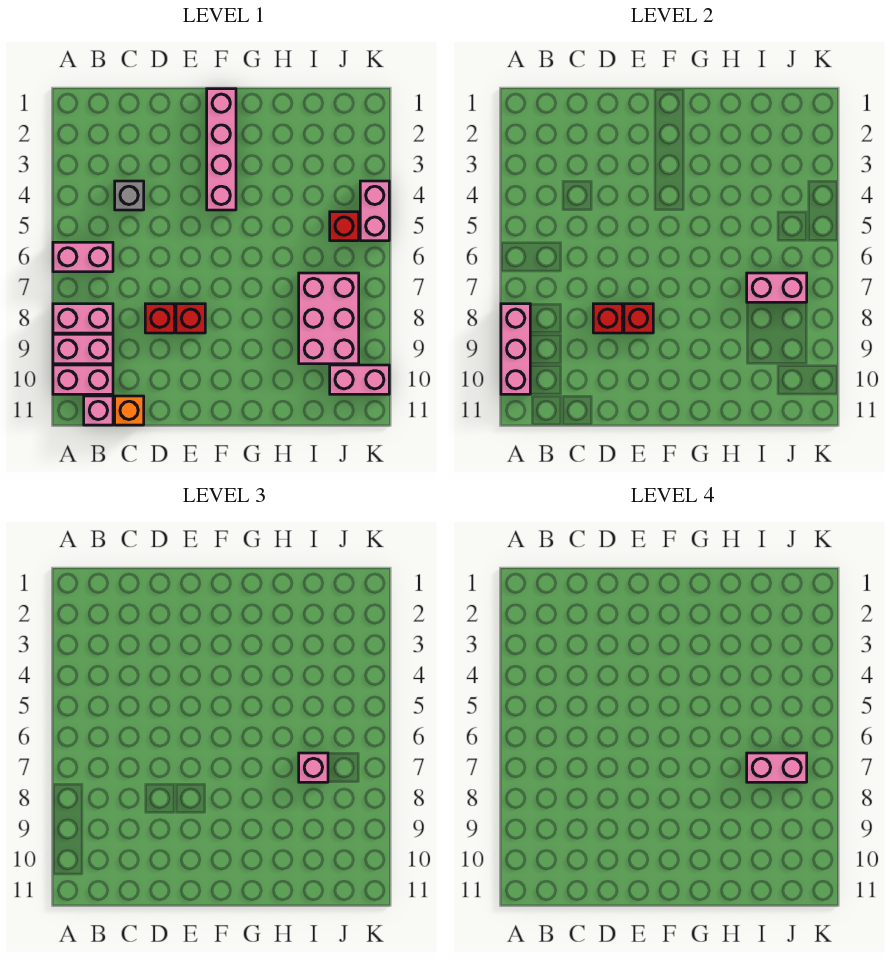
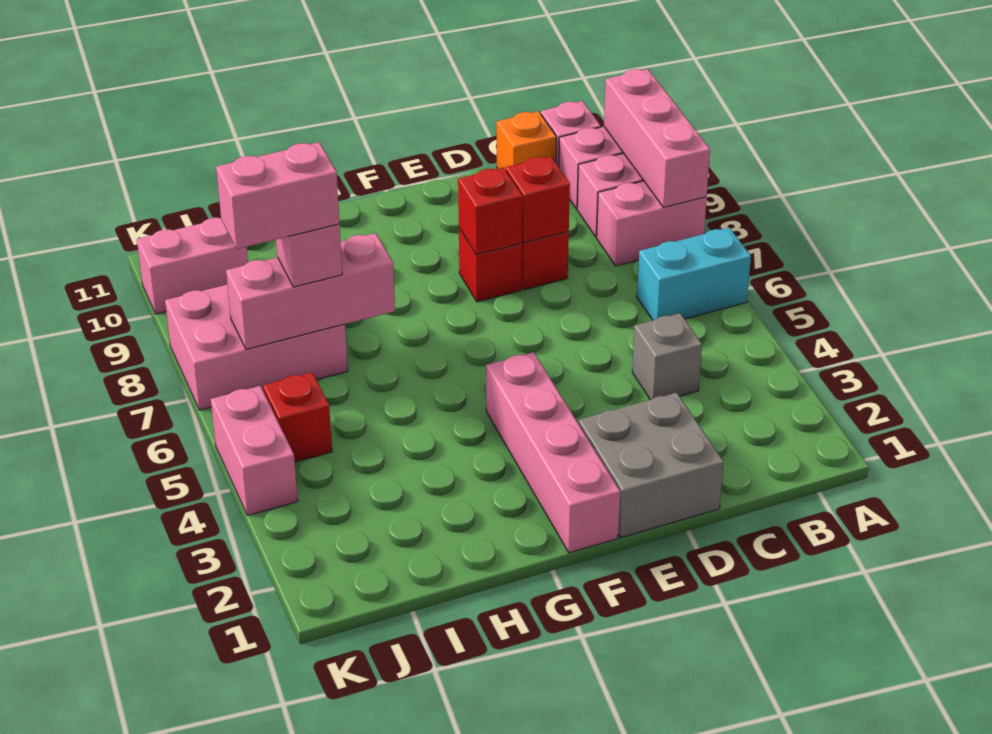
pink 1x2 brick [53,242,113,272] -> cyan 1x2 brick [637,228,751,320]
none -> grey 2x2 brick [579,393,724,538]
pink 2x3 brick [299,273,359,364] -> pink 2x3 brick turned to [165,285,348,410]
pink 1x2 brick [747,273,807,302] -> pink 1x3 brick [226,233,395,349]

